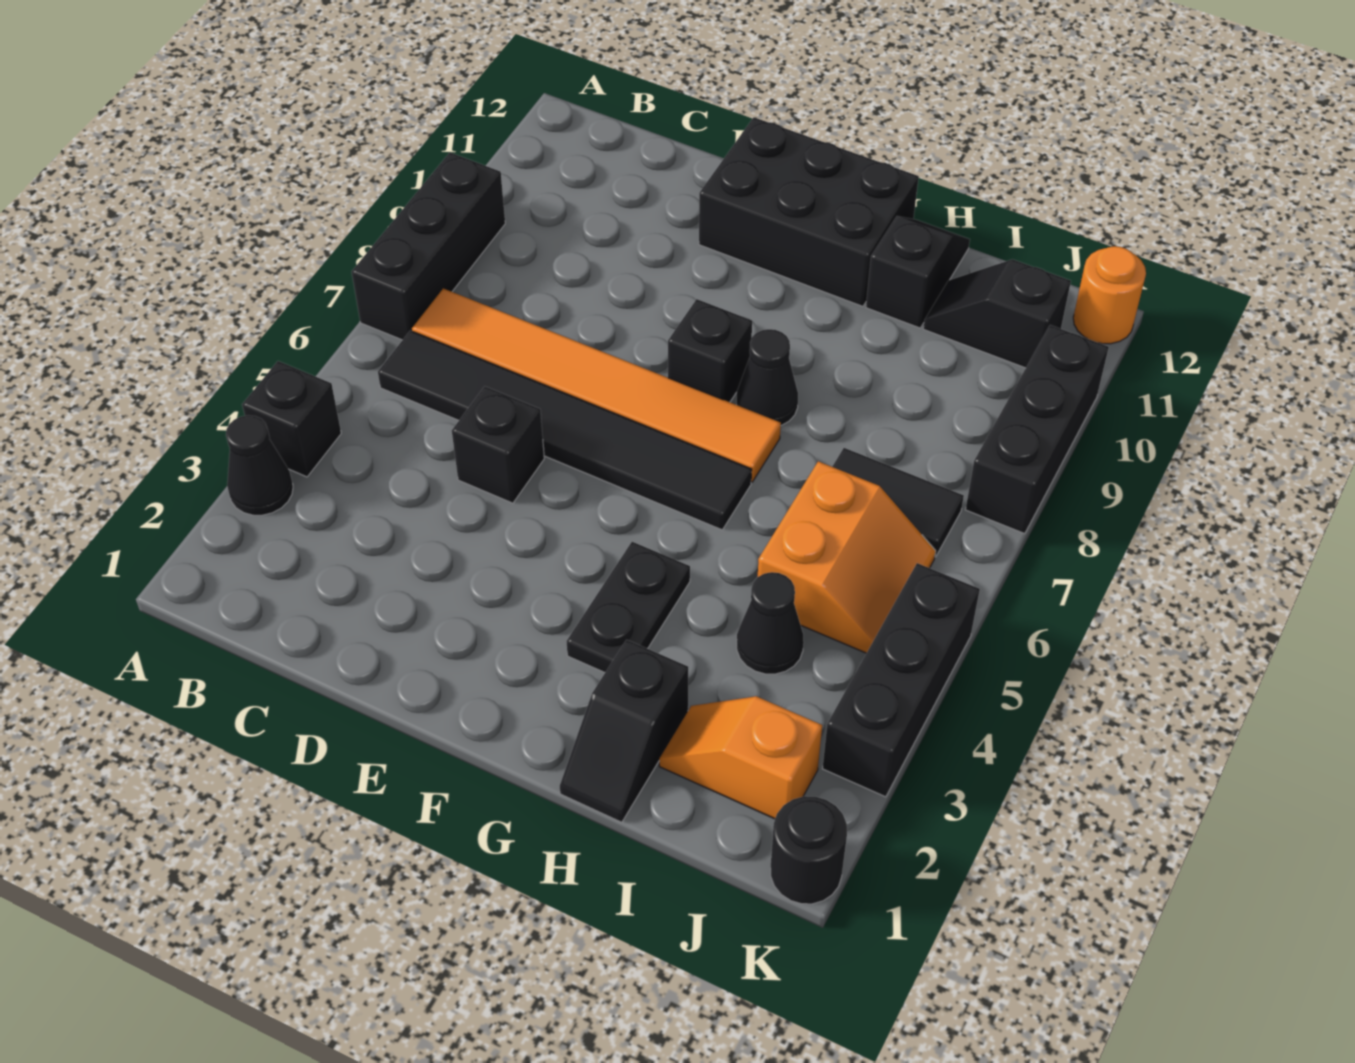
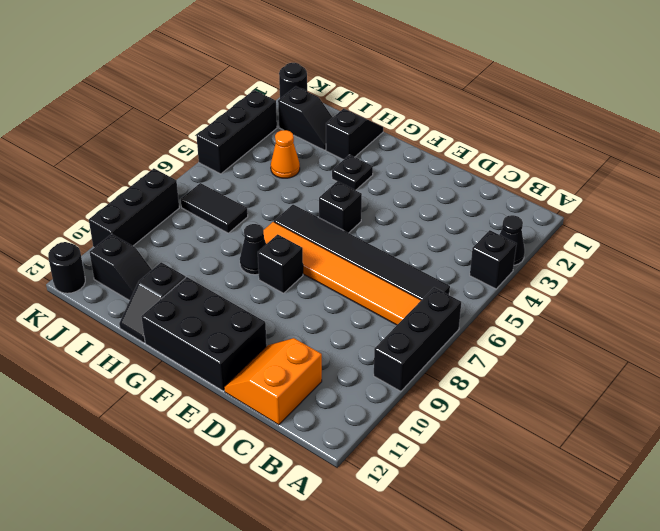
black 1x1 brick [452,386,544,503] -> black 1x1 brick moved to [319,181,362,233]
black 1x2 plate [566,542,690,672] -> black 1x1 plate [332,155,373,190]
orange 1x2 slope [659,696,822,819] -> black 1x2 slope [278,86,333,150]
black 1x1 cone [737,572,804,674] -> orange 1x1 cone [271,130,300,178]
orange 2x2 slope [758,461,936,653] -> orange 2x2 slope moved to [224,338,322,425]
orange 1x1 round brick [1073,246,1146,344] -> black 1x1 round brick [48,242,85,293]

